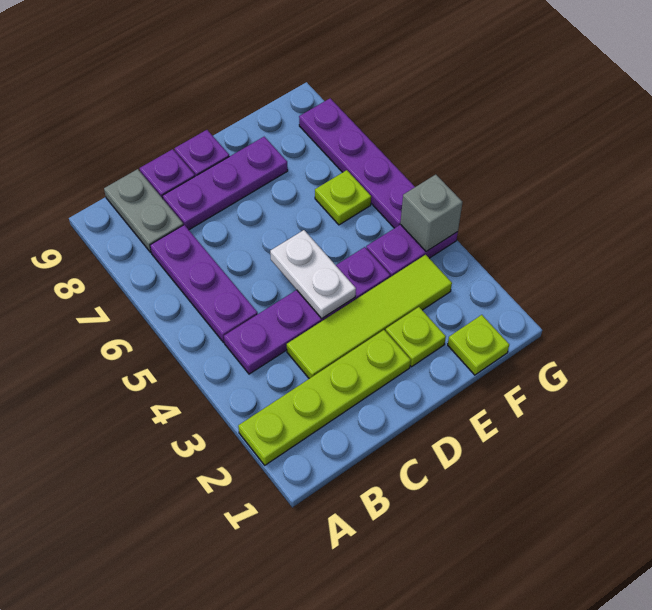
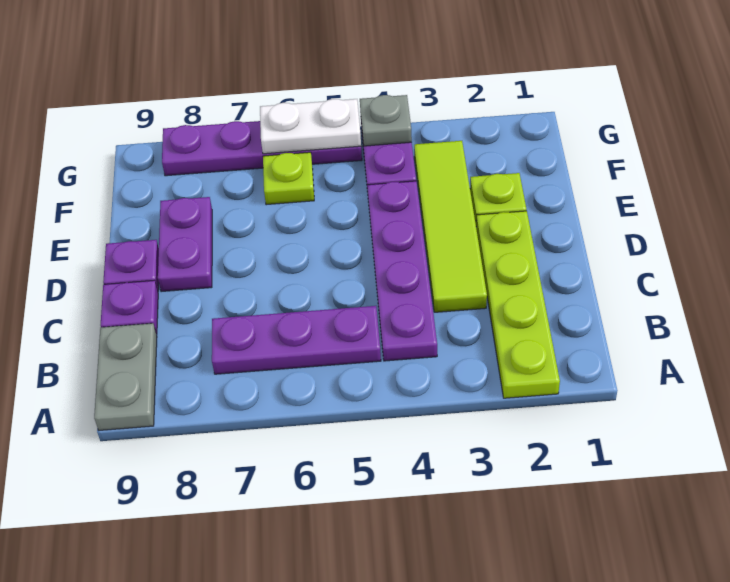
grey 1x2 plate [104,169,183,252] -> grey 1x2 plate turned to [94,323,157,430]
purple 1x3 plate [163,137,288,230] -> purple 1x2 plate [158,197,212,292]
white 1x2 plate [270,230,356,318] -> white 1x2 plate moved to [260,99,361,154]
lime 1x1 plate [448,315,509,375] -> none
grey 1x1 brick [400,175,462,252] -> grey 1x1 plate [360,95,412,146]

